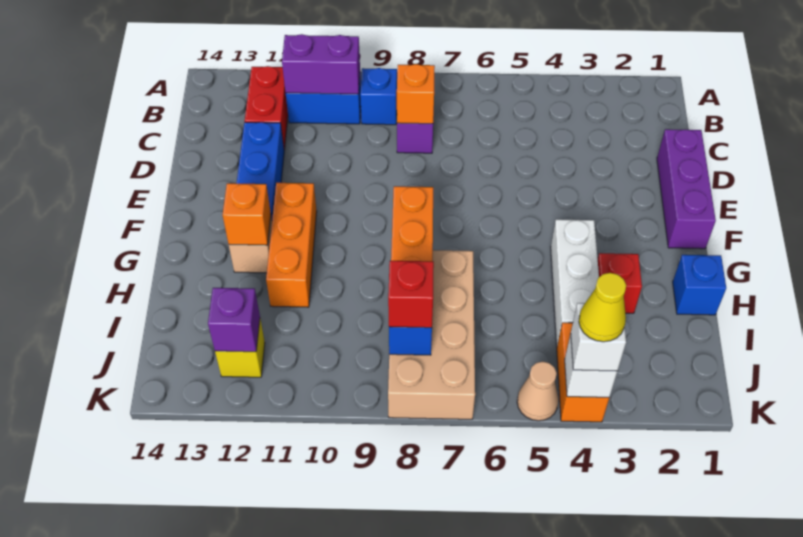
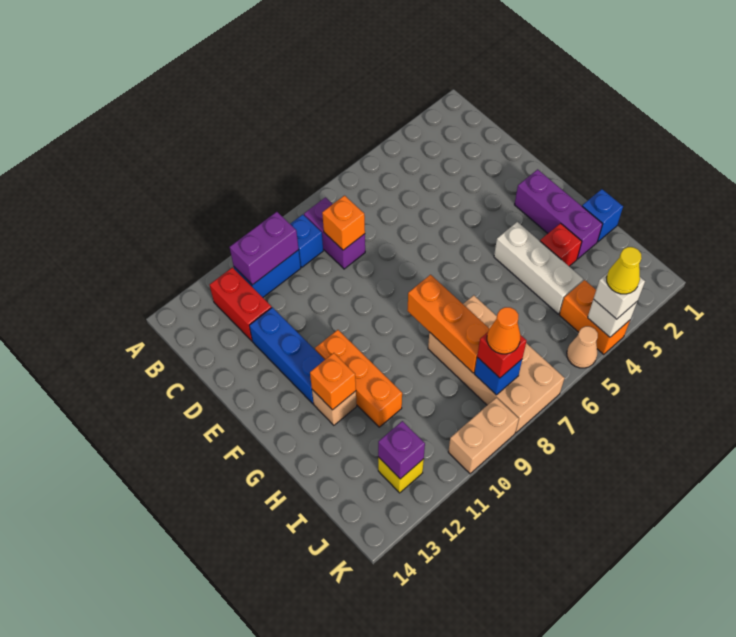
purple 1x3 brick [657,129,716,249] -> purple 1x3 brick moved to [515,169,603,259]
none -> orange 1x1 cone [487,307,520,354]
none -> tan 1x2 brick [448,398,519,474]

